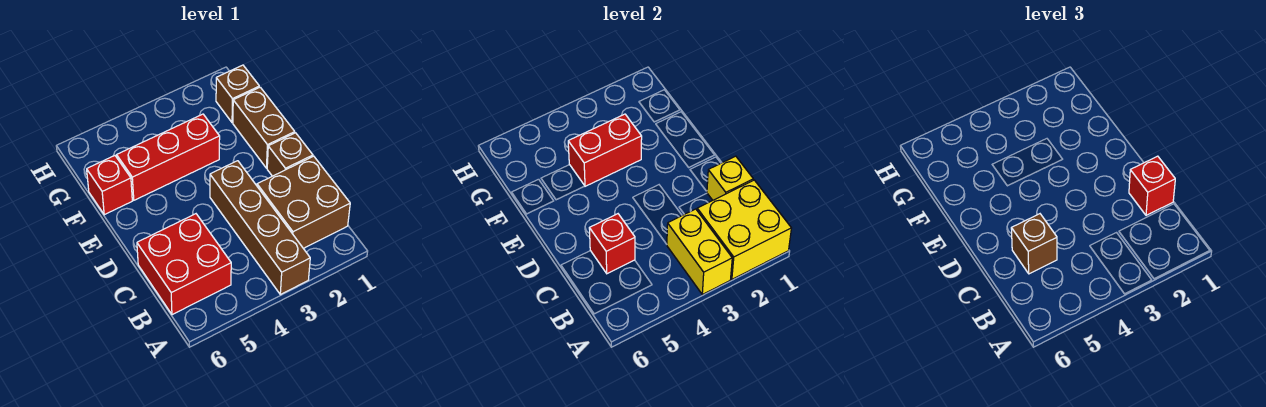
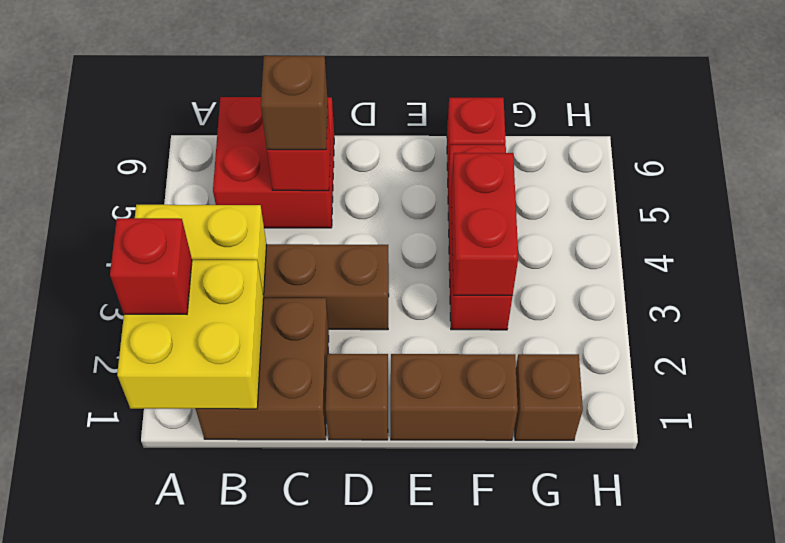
yellow 1x1 brick [707,156,753,200] -> none
red 1x1 brick [1129,156,1175,215] -> red 1x1 brick moved to [110,218,192,314]

